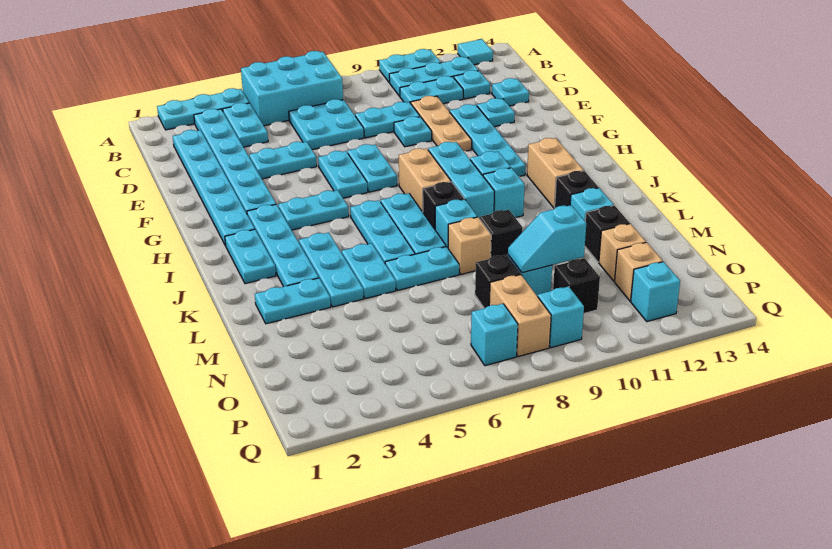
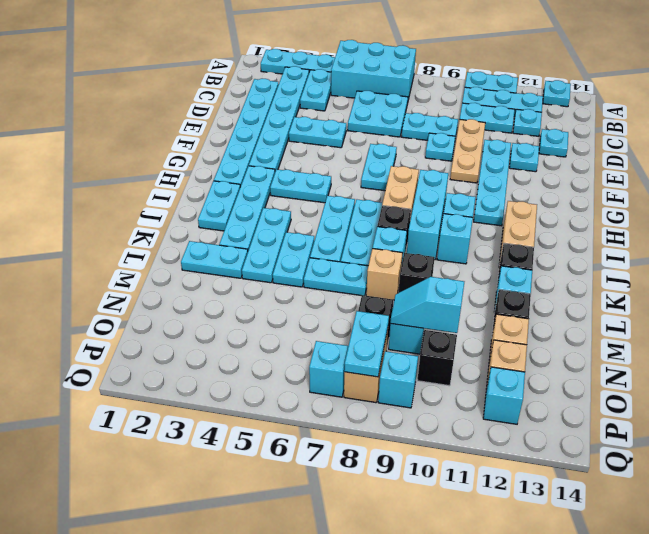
cyan 1x1 tile [458,39,493,65] -> cyan 1x1 plate [543,80,571,107]
cyan 1x2 plate [318,151,368,198] -> cyan 1x2 plate moved to [344,311,389,377]

